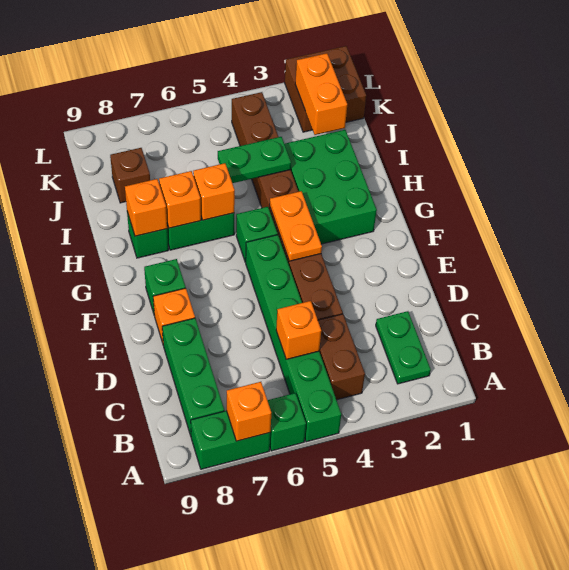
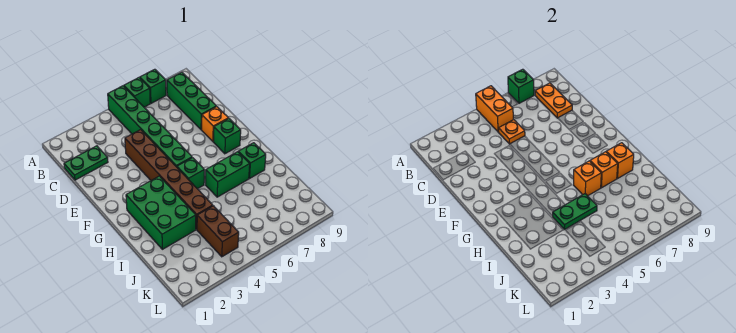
green 1x2 brick [191,411,270,469] -> green 1x1 brick [140,69,166,103]
orange 1x1 brick [227,382,271,441] -> green 1x1 brick [508,69,534,103]
green 1x2 plate [376,311,431,384] -> green 1x2 plate turned to [64,146,108,180]
brown 1x2 brick [318,314,365,400] -> none
orange 1x1 brick [276,301,321,359] -> orange 1x1 plate [499,120,525,144]
orange 1x2 plate [270,191,322,261] -> orange 1x2 plate moved to [535,83,572,118]
orange 1x2 brick [295,53,347,135] -> orange 1x2 brick moved to [476,86,513,132]
brown 1x1 brick [110,148,150,203] -> none
brown 2x2 brick [285,46,366,132] -> none

